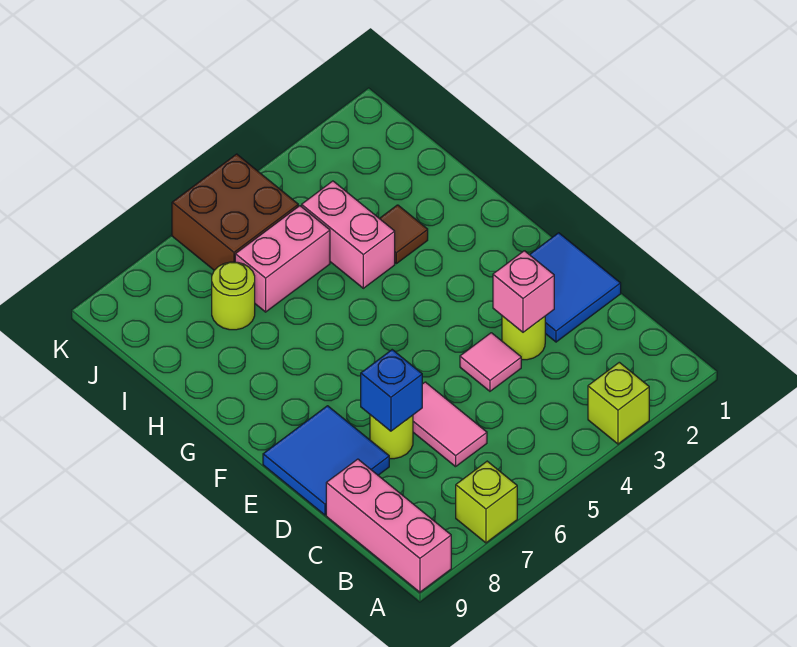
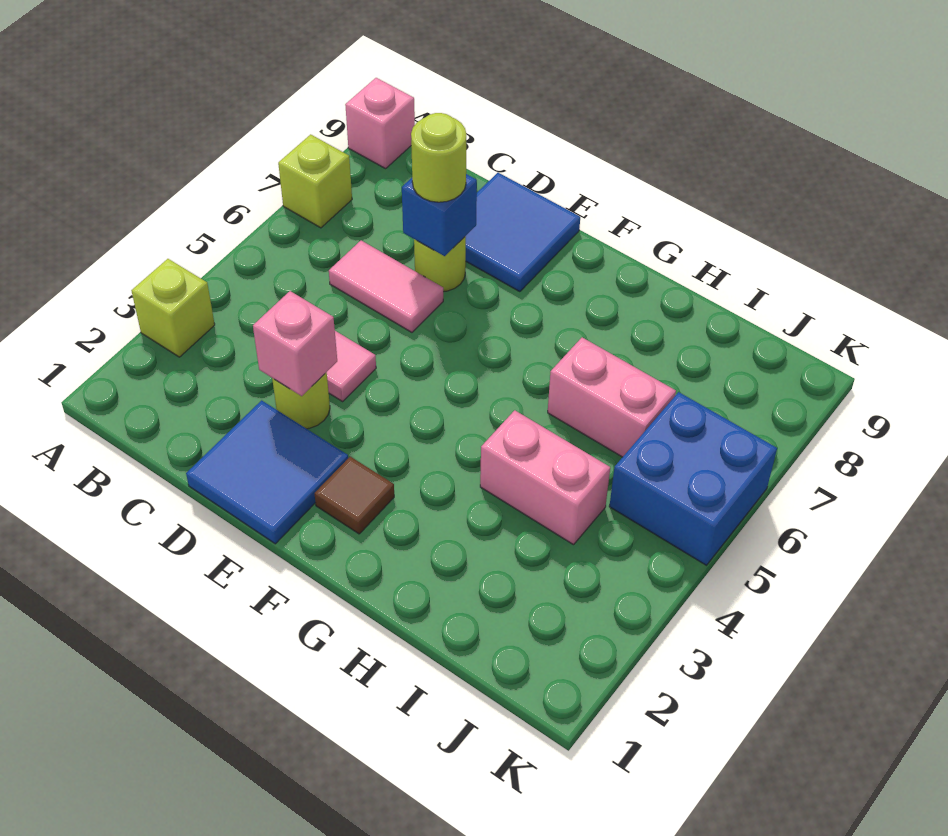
pink 1x3 brick [326,459,451,592] -> pink 1x1 brick [345,78,415,169]
brown 1x1 tile [379,205,428,264] -> brown 1x1 tile moved to [314,457,394,534]
pink 1x2 brick [235,206,330,312] -> pink 1x2 brick turned to [548,337,676,457]
lime 1x1 round brick [212,262,255,330] -> lime 1x1 round brick moved to [411,113,466,202]
brown 2x2 brick [172,154,298,270] -> blue 2x2 brick [609,392,777,565]

